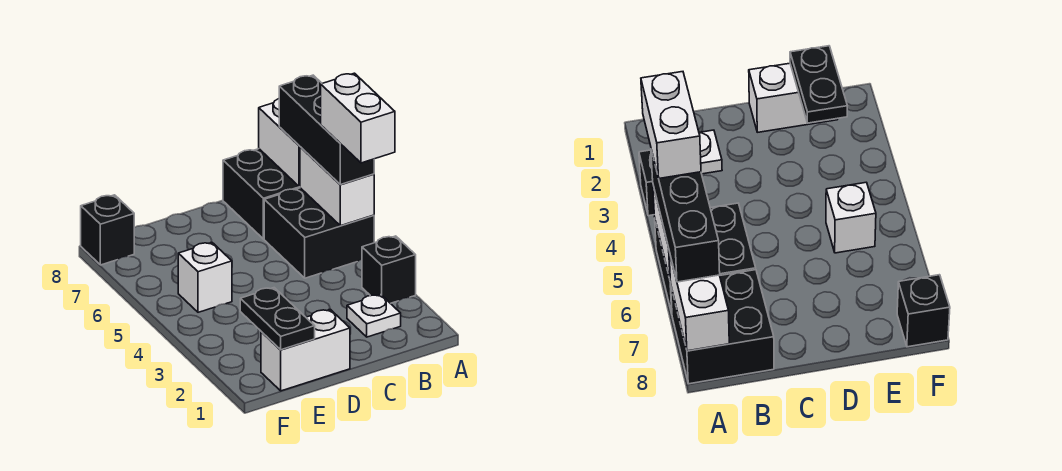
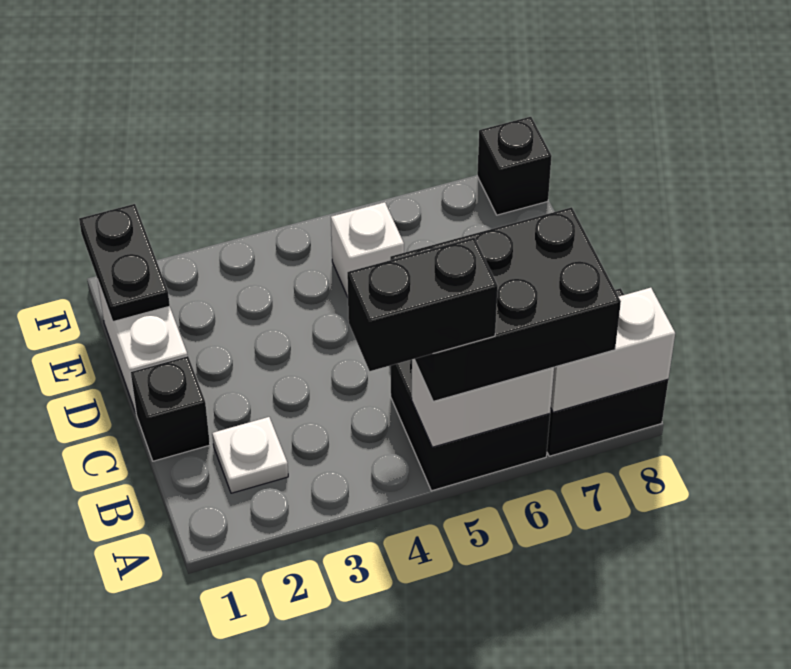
black 1x1 brick [362,236,416,303] -> black 1x1 brick moved to [130,356,210,461]
white 1x2 brick [321,73,395,163] -> black 1x2 brick [347,238,498,371]
black 1x3 brick [279,75,374,185] -> black 2x3 brick [390,207,621,401]
black 1x2 plate [240,288,315,350] -> black 1x2 plate turned to [79,204,170,322]

